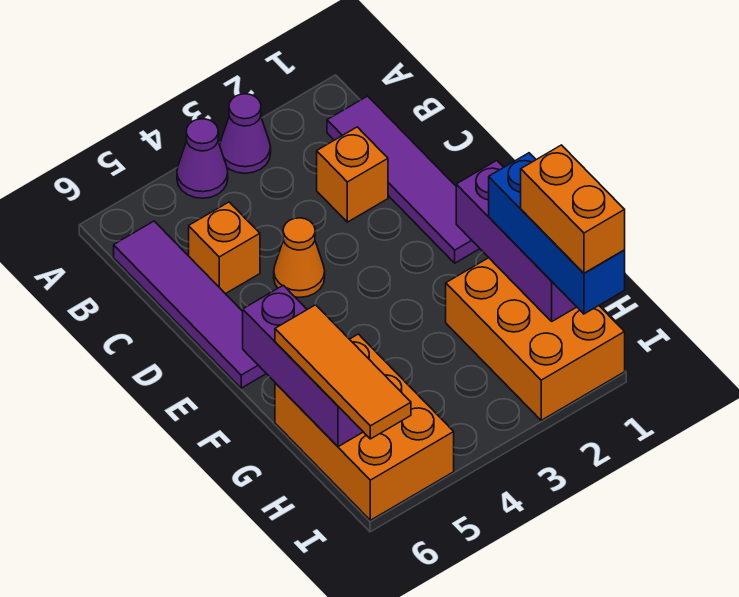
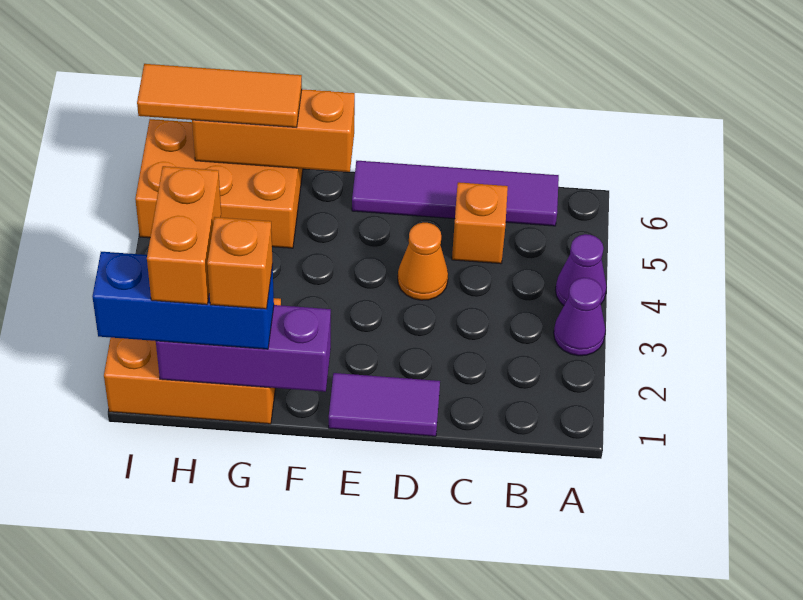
purple 1x4 tile [327,96,480,263] -> purple 1x2 tile [329,373,440,436]
orange 1x1 brick [317,127,388,222] -> orange 1x1 brick moved to [207,217,273,309]
purple 1x3 brick [243,285,363,447] -> orange 1x3 brick [192,89,355,172]
orange 1x2 brick [521,145,625,273] -> orange 1x2 brick turned to [147,166,221,305]

